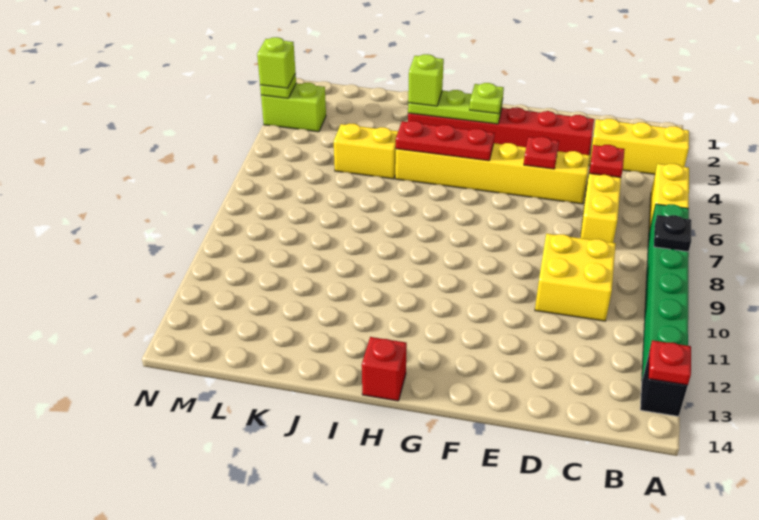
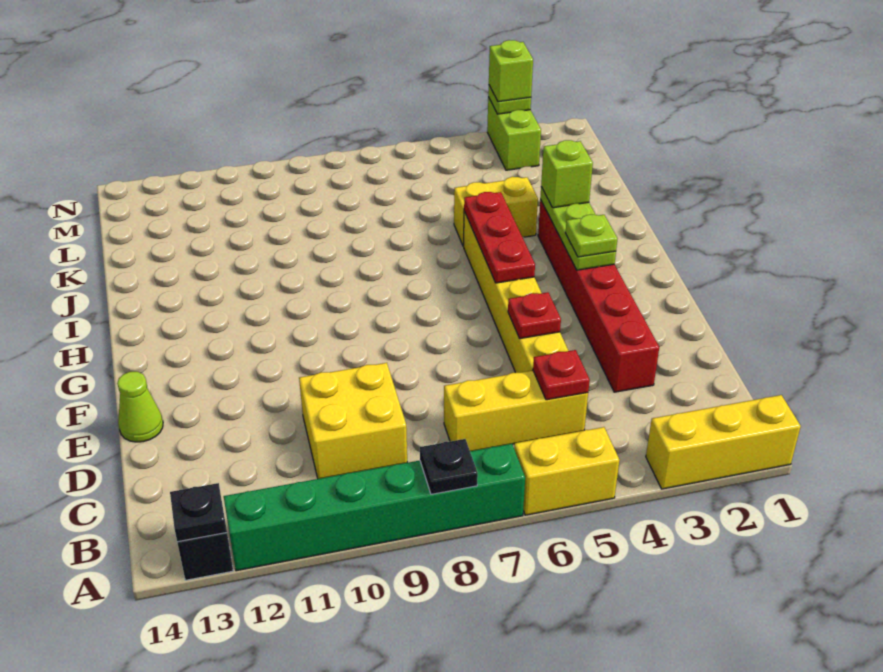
yellow 1x3 brick [589,119,689,174] -> yellow 1x3 brick turned to [646,395,801,489]
red 1x1 plate [648,340,691,385] -> black 1x1 plate [170,483,227,542]
none -> lime 1x1 cone [117,372,163,442]
red 1x1 brick [362,337,407,401] -> none
yellow 1x2 brick [334,124,398,179] -> yellow 1x2 brick turned to [454,177,538,246]

